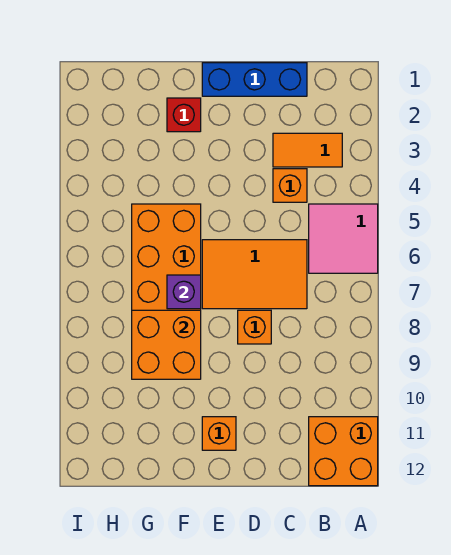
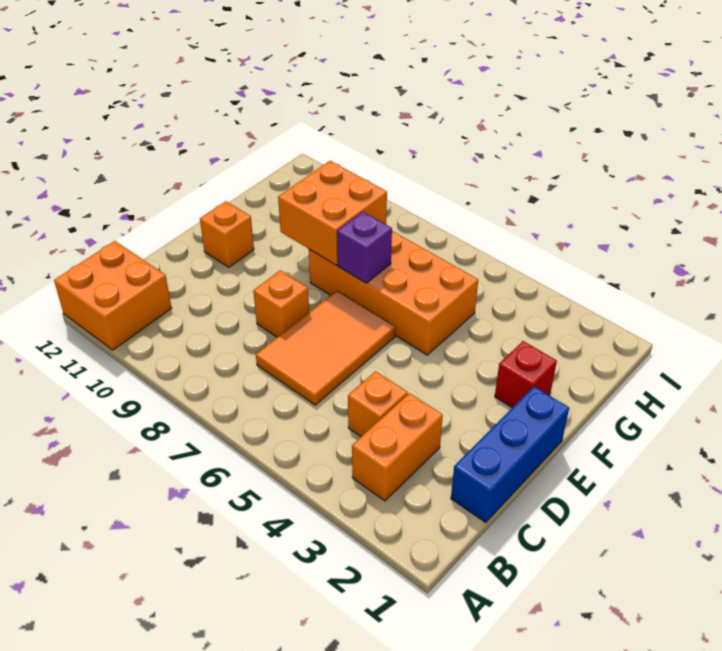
pink 2x2 tile [309,204,378,273] -> none
orange 1x2 tile [273,133,342,167] -> orange 1x2 brick [352,393,443,501]

